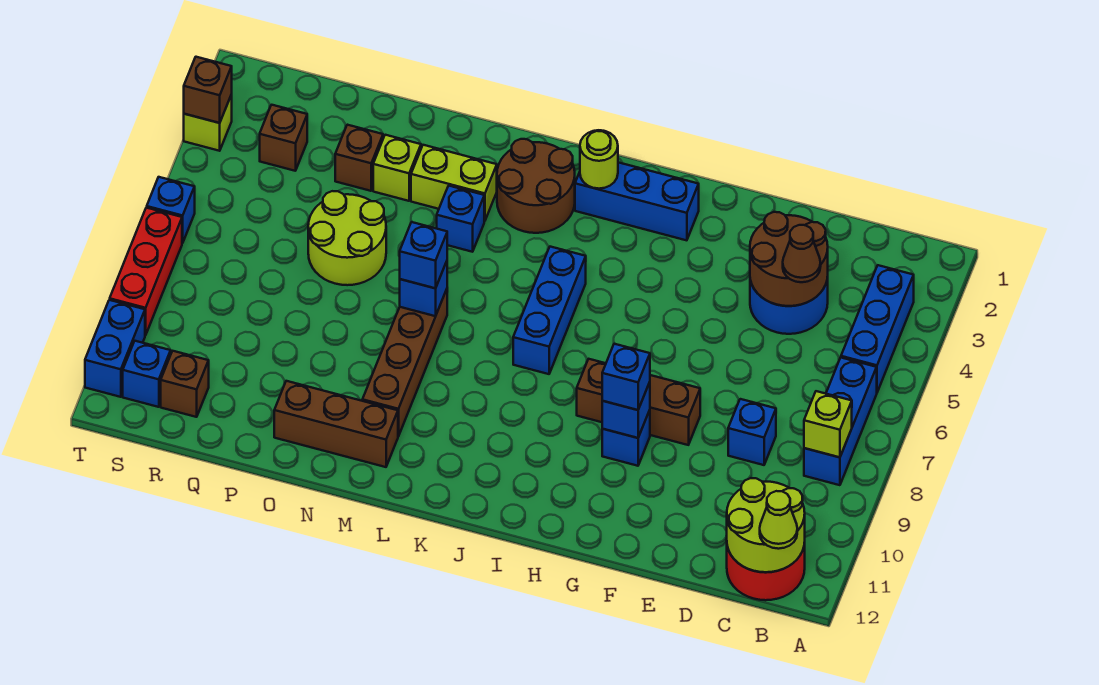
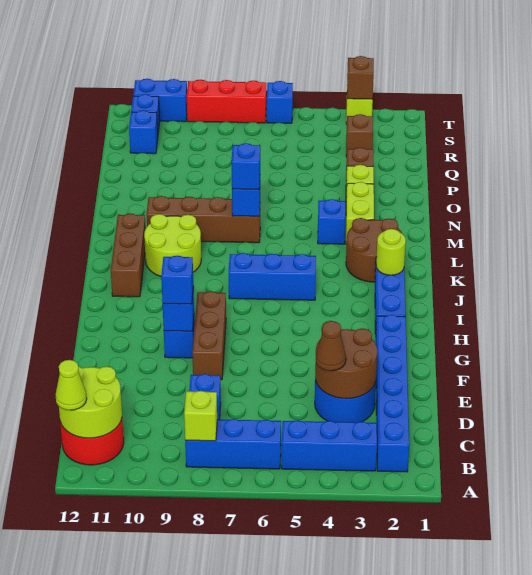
none -> blue 1x6 brick [376,315,409,472]
brown 1x3 brick [274,381,398,467] -> brown 1x3 brick moved to [111,214,146,297]
lime 2x2 round brick [308,191,386,285] -> lime 2x2 round brick moved to [144,214,201,276]
brown 1x1 brick [161,351,209,417] -> blue 1x1 brick [129,110,158,154]

